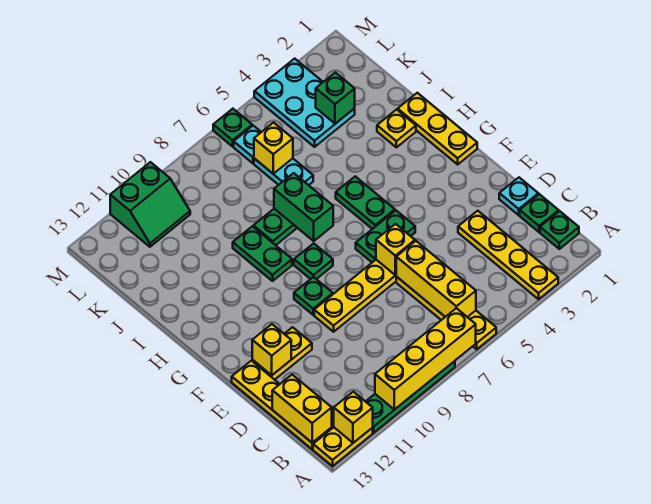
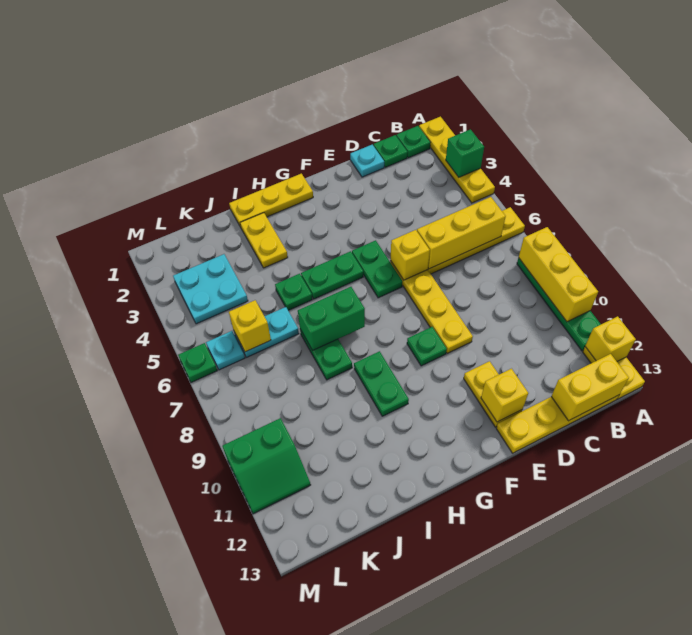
yellow 1x4 plate [458,211,558,299] -> yellow 1x4 plate turned to [419,117,495,203]
yellow 1x4 brick [375,308,476,410] -> yellow 1x3 brick [519,227,598,322]
green 1x1 plate [294,243,333,279] -> green 1x1 plate moved to [275,274,312,311]
green 1x2 plate [233,226,292,281] -> green 1x2 plate turned to [354,351,409,416]
yellow 1x1 plate [377,109,416,147] -> yellow 1x2 plate [240,213,288,268]
cyan 2x3 plate [254,59,355,147] -> cyan 2x2 plate [173,254,248,324]
green 1x1 brick [316,72,355,124] -> green 1x1 brick moved to [446,129,484,177]
green 2x2 slope [110,162,190,247] -> green 2x2 slope turned to [222,418,311,514]

